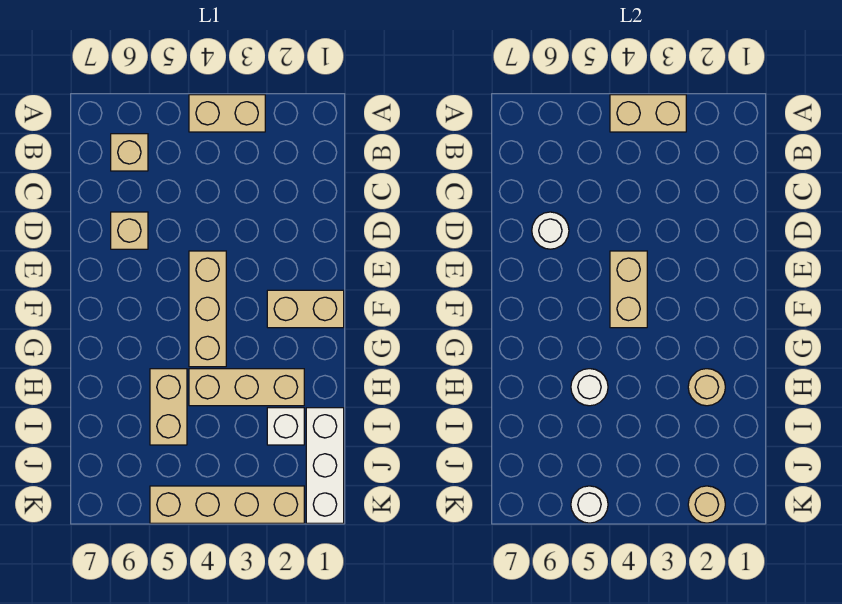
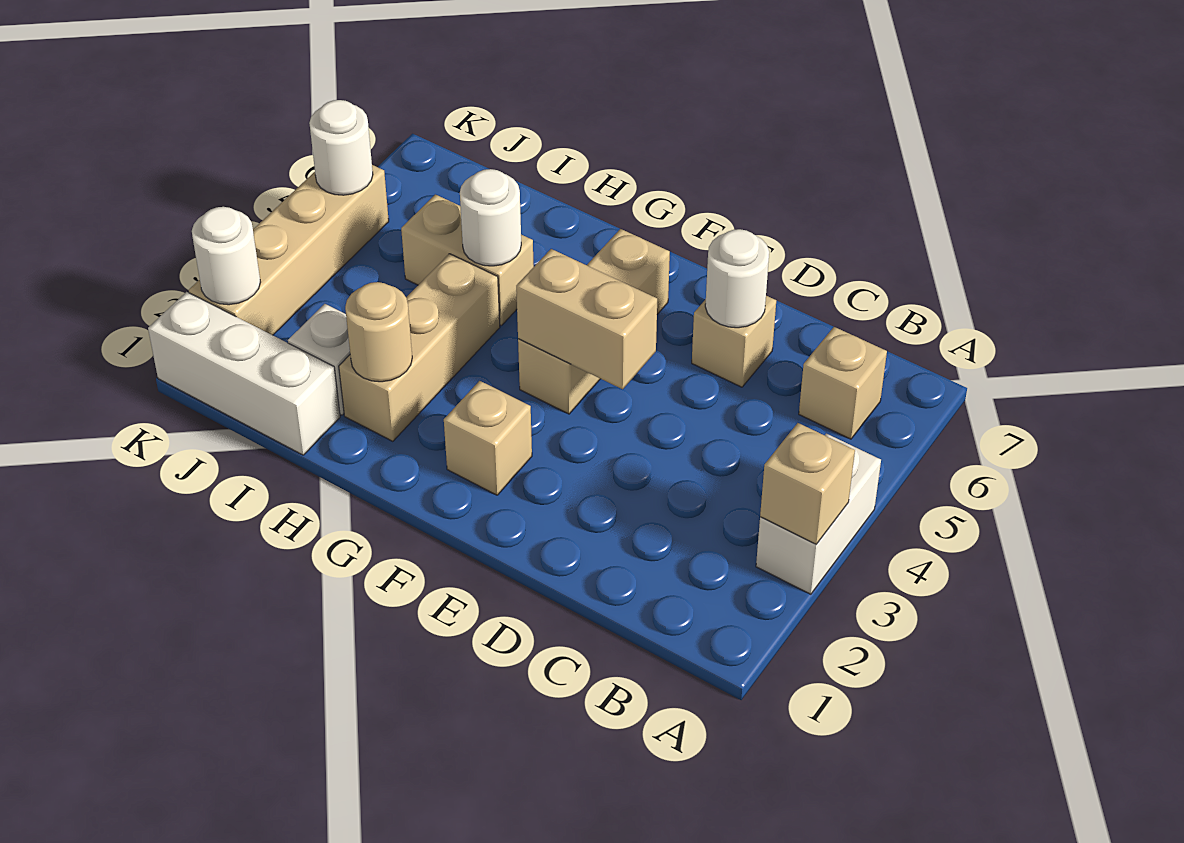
tan 1x2 brick [189,95,265,132] -> white 1x2 brick [756,434,881,594]
tan 1x2 brick [610,95,686,132] -> tan 1x1 brick [760,423,855,544]
tan 1x3 brick [189,251,226,367] -> tan 1x3 brick turned to [518,229,670,414]
tan 1x2 brick [267,290,344,328] -> tan 1x1 brick [444,381,532,495]
tan 1x1 round brick [688,486,725,523] -> white 1x1 round brick [192,207,260,305]

